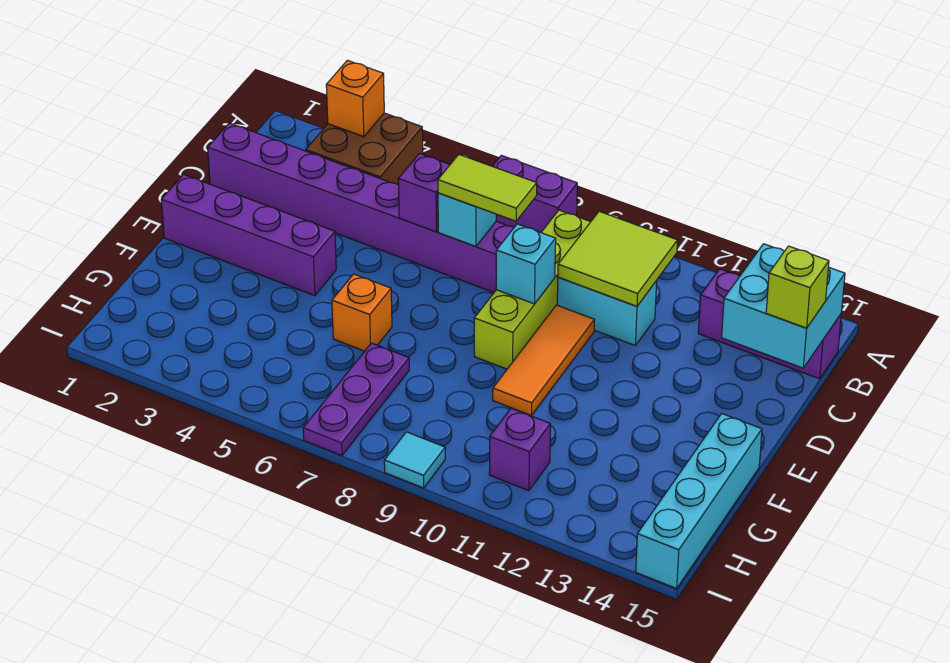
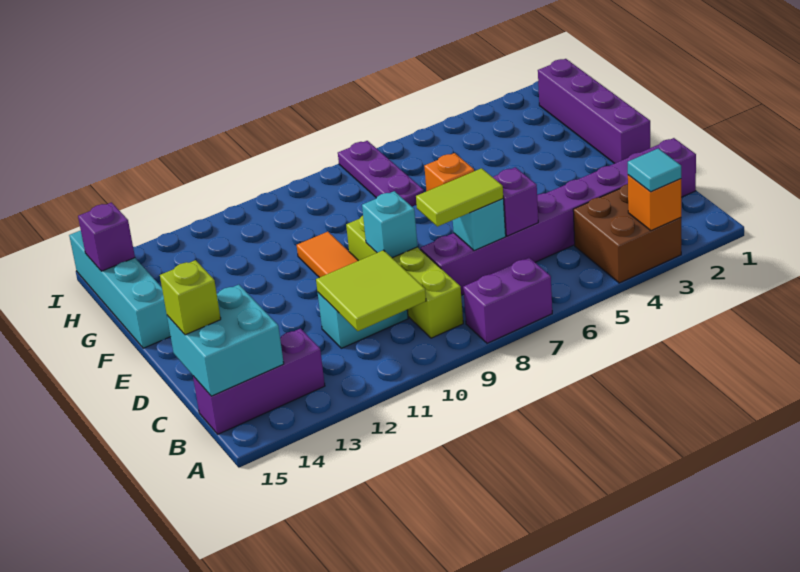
purple 1x4 brick [161,174,336,296] -> purple 1x4 brick turned to [538,59,650,163]
purple 1x1 brick [489,408,551,491] -> purple 1x1 brick moved to [78,202,135,271]
cyan 1x1 tile [384,432,445,488] -> cyan 1x1 tile moved to [628,148,681,192]

